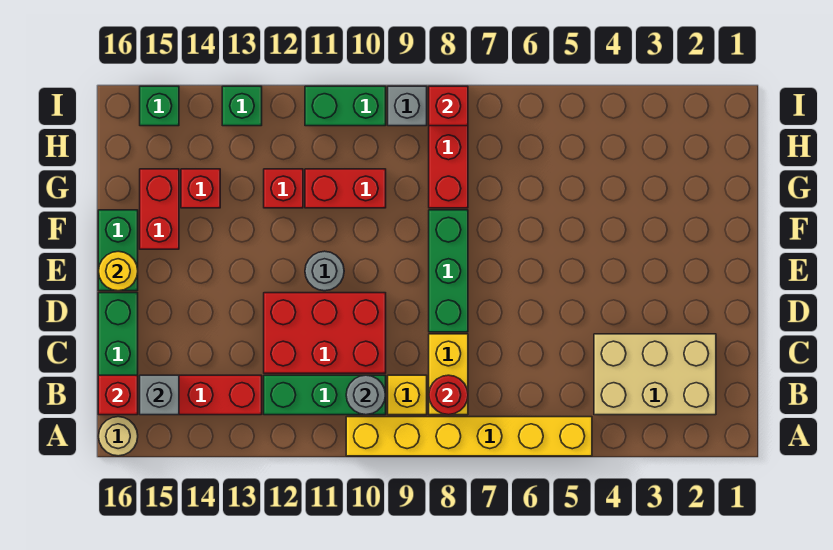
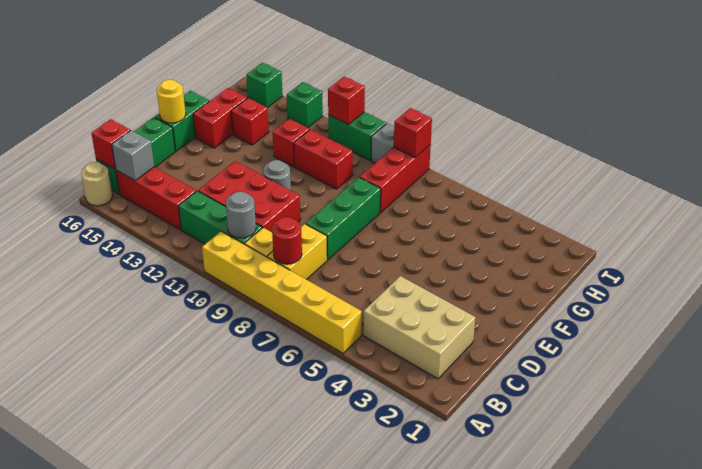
none -> red 1x1 brick [328,77,365,125]

